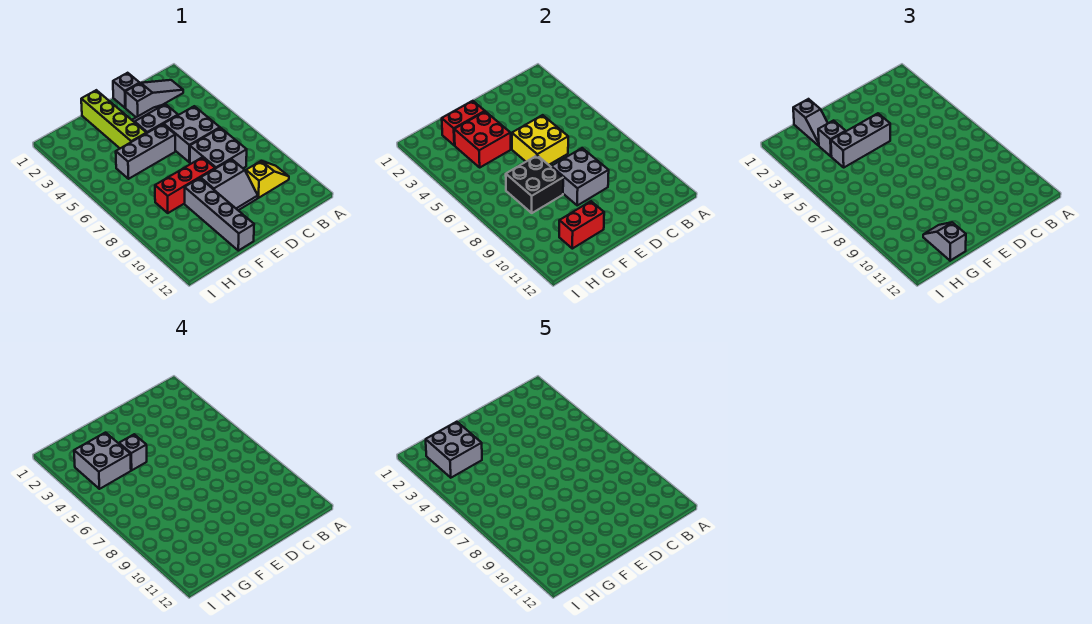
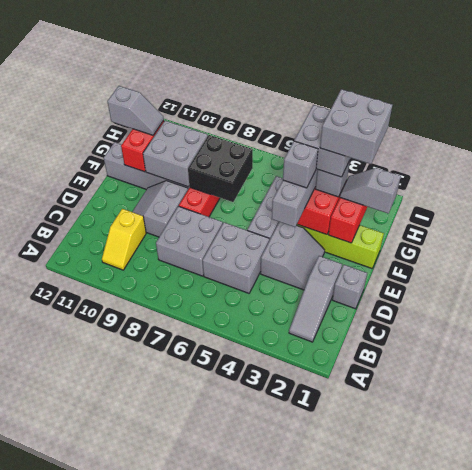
yellow 2x2 brick [512,115,568,165] -> none
grey 2x2 brick [551,148,609,205] -> grey 2x2 brick moved to [143,121,208,187]

